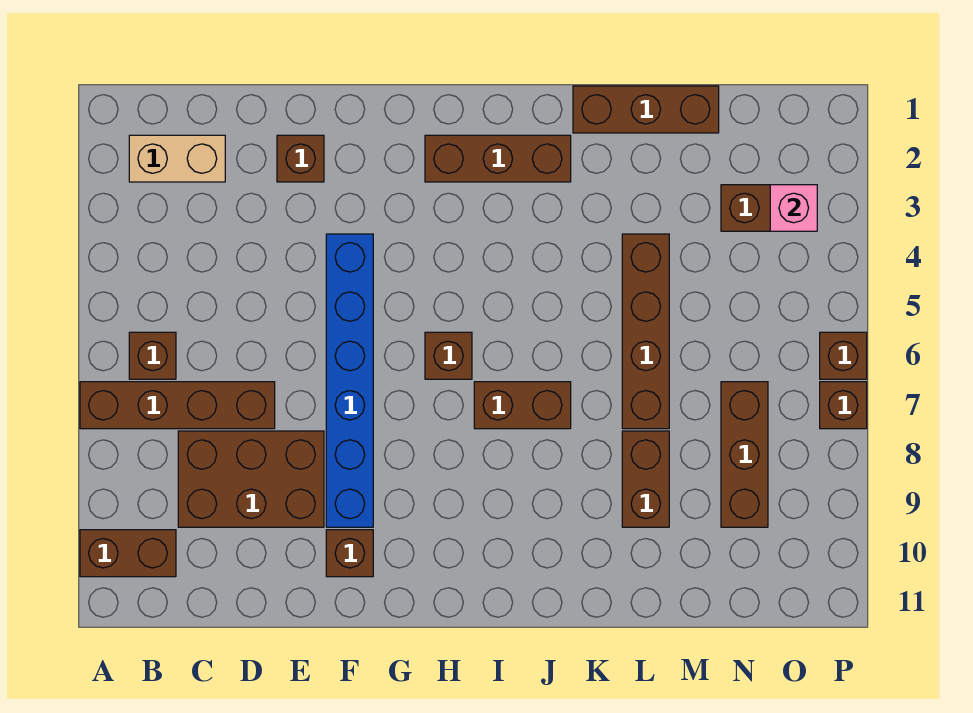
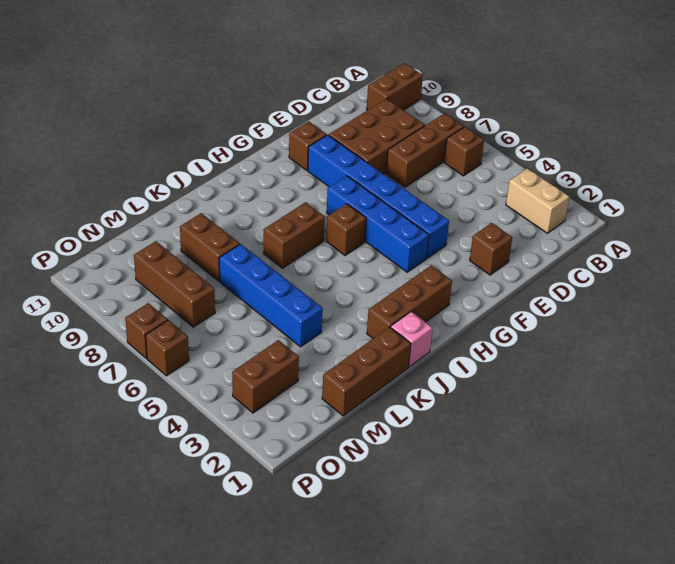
brown 1x4 brick [80,382,275,429] -> brown 1x3 brick [386,113,464,187]
tan 1x2 brick [129,135,225,182] -> tan 1x2 brick turned to [506,168,569,233]
none -> blue 1x4 brick [327,176,429,272]
brown 1x4 brick [622,234,669,429] -> blue 1x4 brick [219,244,323,347]
pink 1x1 brick [770,185,817,231] -> pink 1x1 brick moved to [390,312,432,367]

